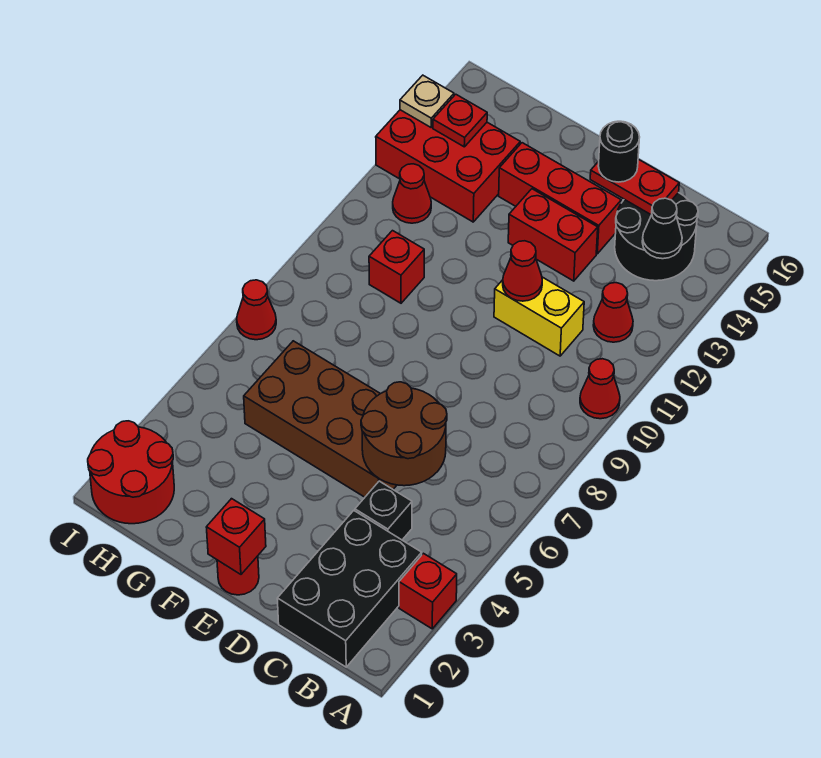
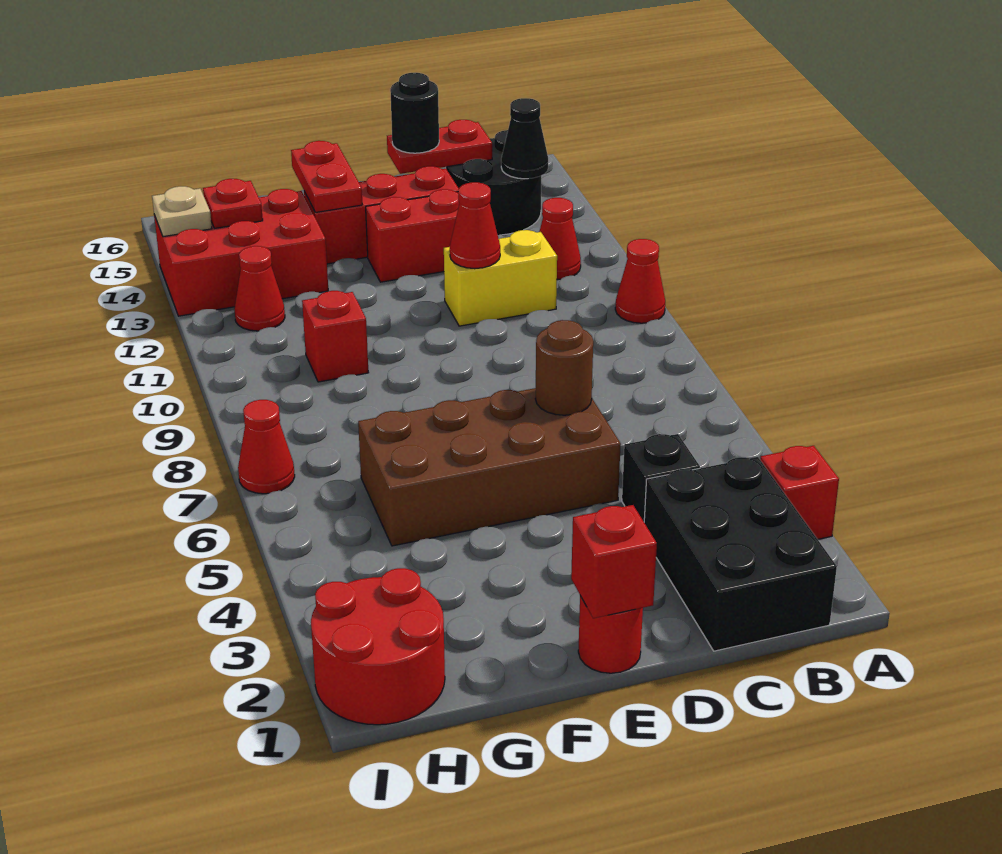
brown 2x2 round brick [361,382,447,486] -> brown 1x1 round brick [535,320,593,415]
none -> red 1x2 plate [291,141,362,212]

